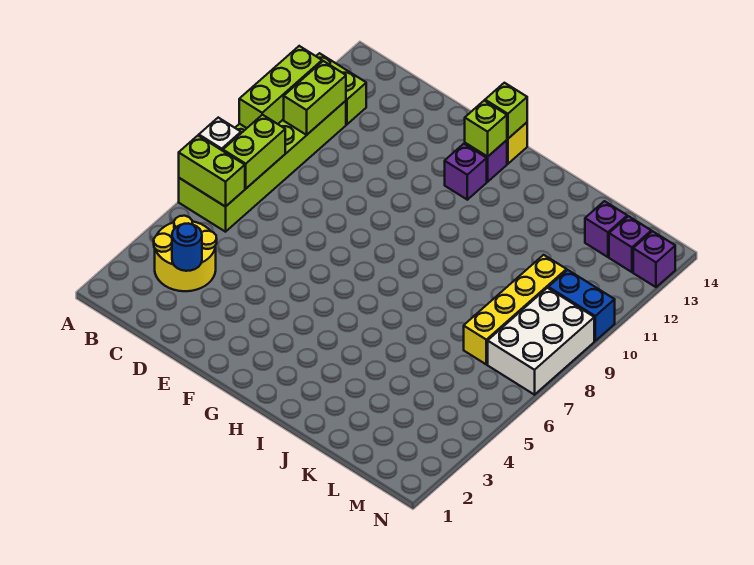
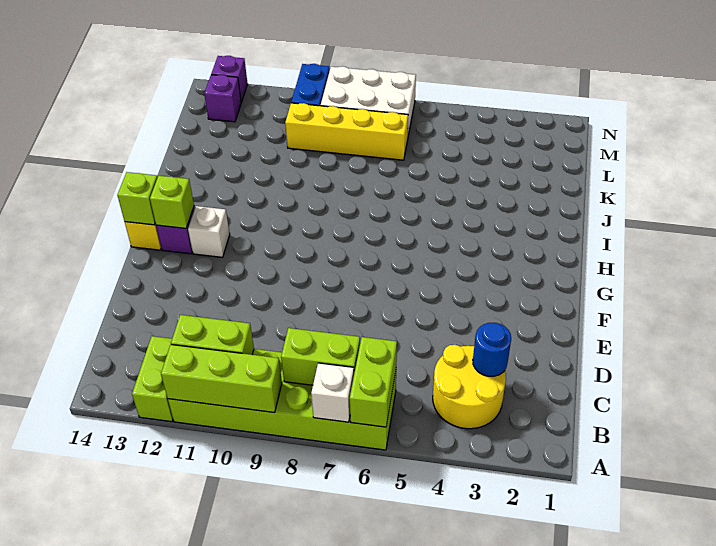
purple 1x1 brick [445,144,487,200] -> white 1x1 brick [188,206,230,257]
purple 1x1 brick [585,201,627,257] -> none

